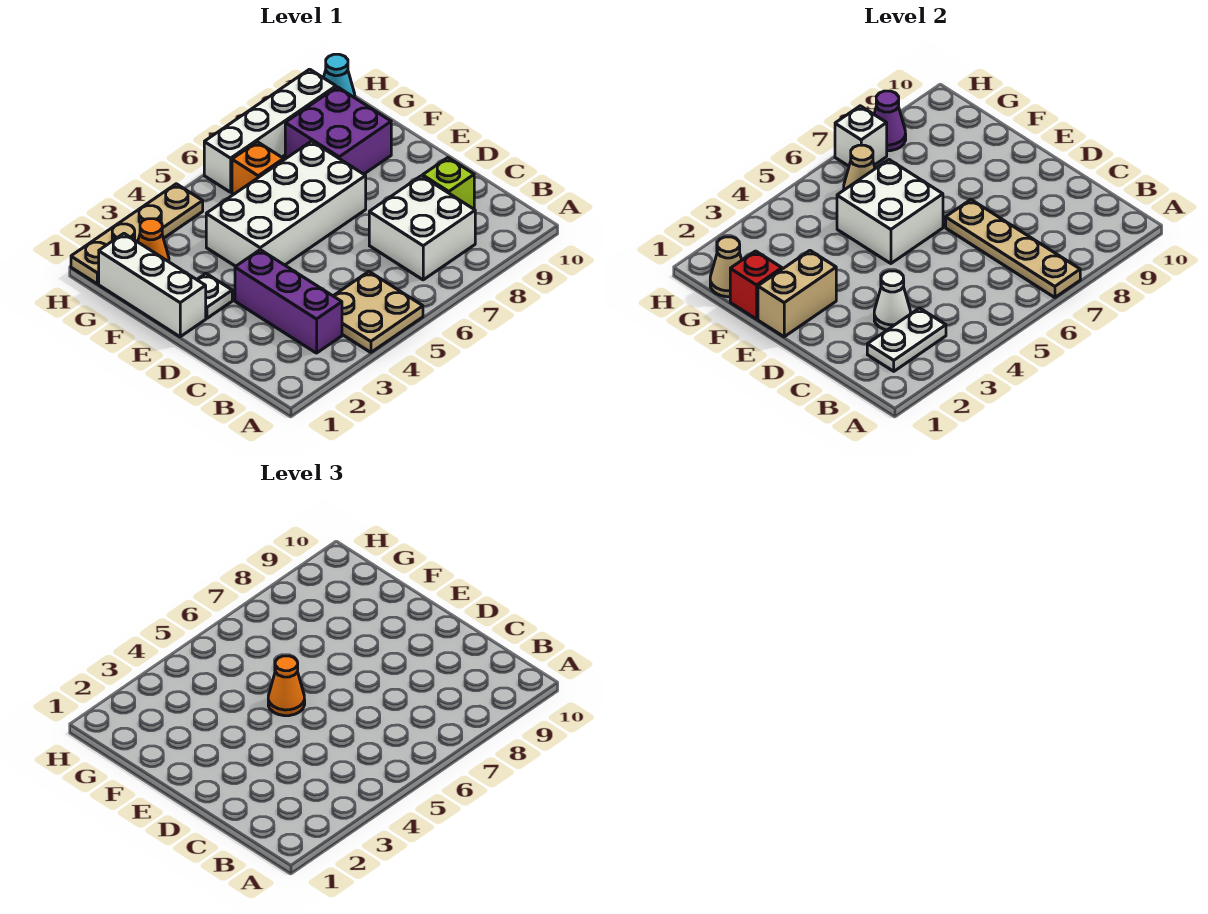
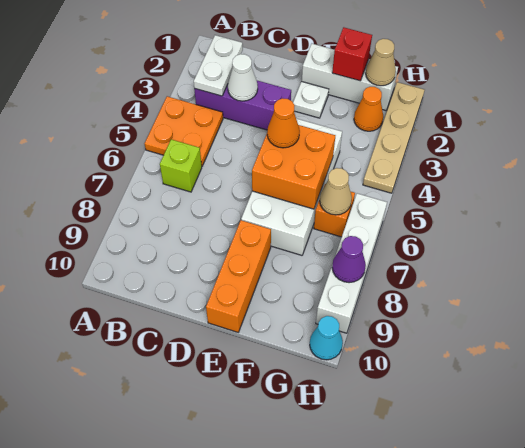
tan 2x2 plate [334,272,423,352] -> orange 2x2 plate [145,96,223,166]
tan 1x4 plate [946,200,1080,298] -> none
white 2x2 brick [369,176,475,280] -> none
lime 1x1 brick [423,158,474,209] -> lime 1x1 brick moved to [160,139,202,192]
tan 1x2 brick [758,251,836,337] -> none
white 2x2 brick [837,160,943,264] -> orange 2x2 brick [252,125,335,209]
none -> orange 1x3 brick [206,220,271,332]
purple 2x2 brick [285,87,391,174] -> none
white 1x1 brick [835,106,887,166] -> none

